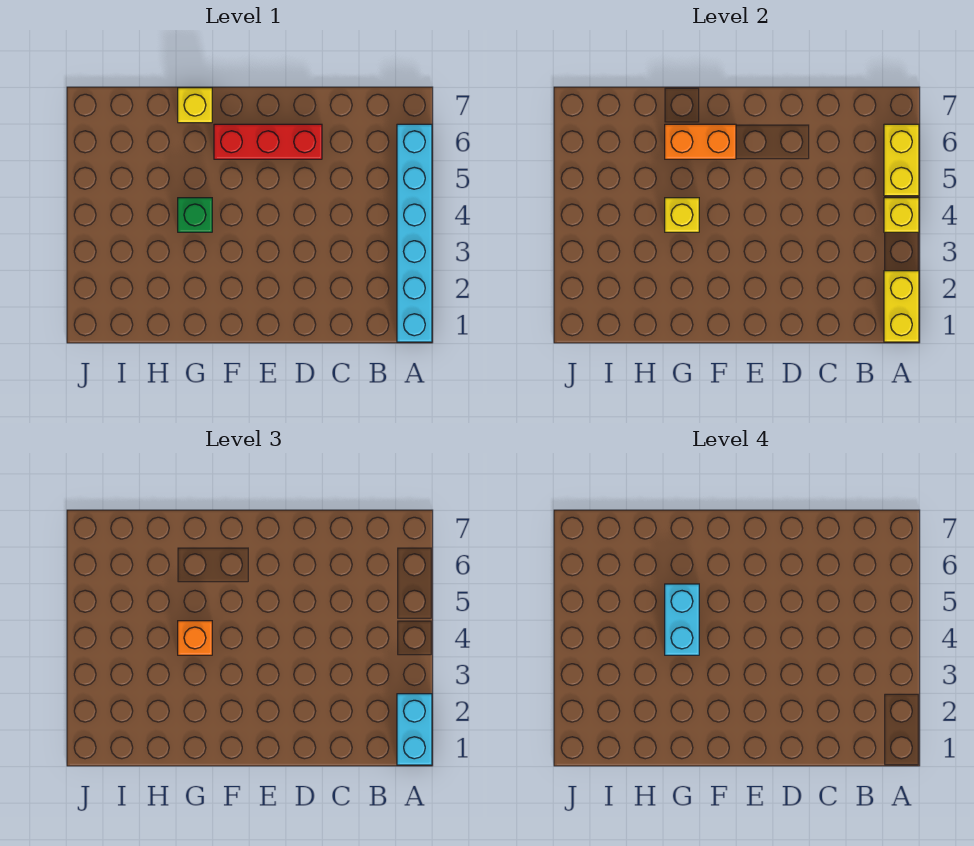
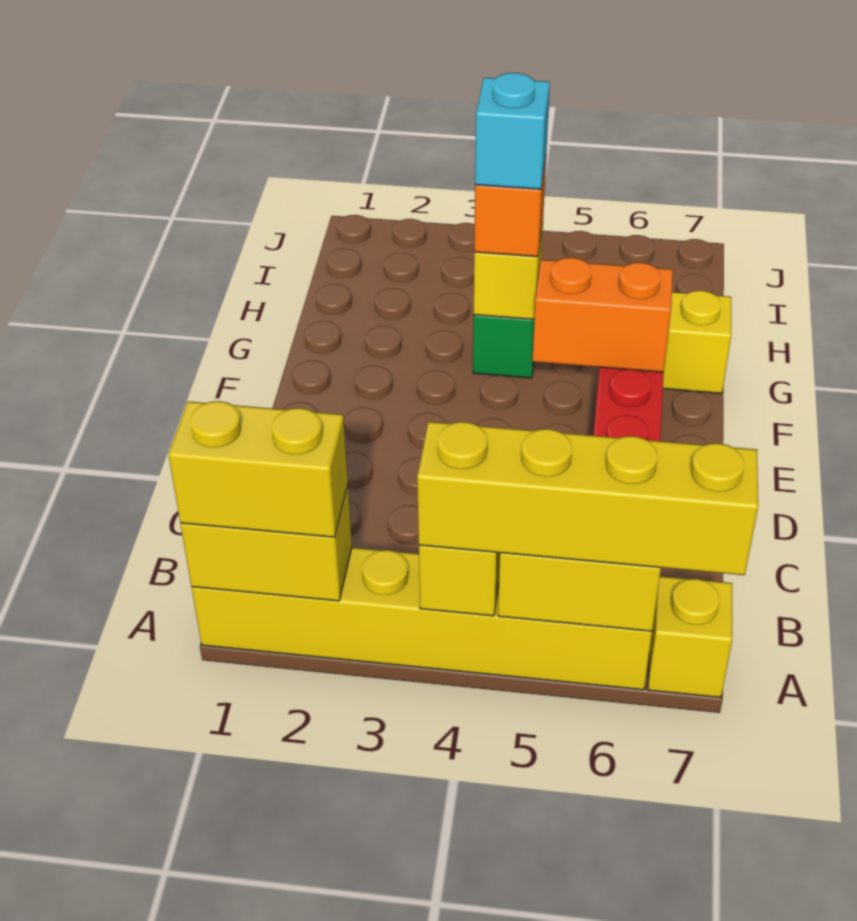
cyan 1x6 brick [397,124,432,342] -> yellow 1x6 brick [192,548,652,690]
cyan 1x2 brick [397,694,432,765] -> yellow 1x2 brick [168,401,348,537]
none -> yellow 1x4 brick [417,422,758,575]
none -> yellow 1x1 brick [648,576,732,698]
orange 1x2 brick [665,124,736,159] -> orange 1x2 brick turned to [532,258,673,372]
cyan 1x2 brick [665,584,699,655] -> cyan 1x1 brick [475,73,550,189]

